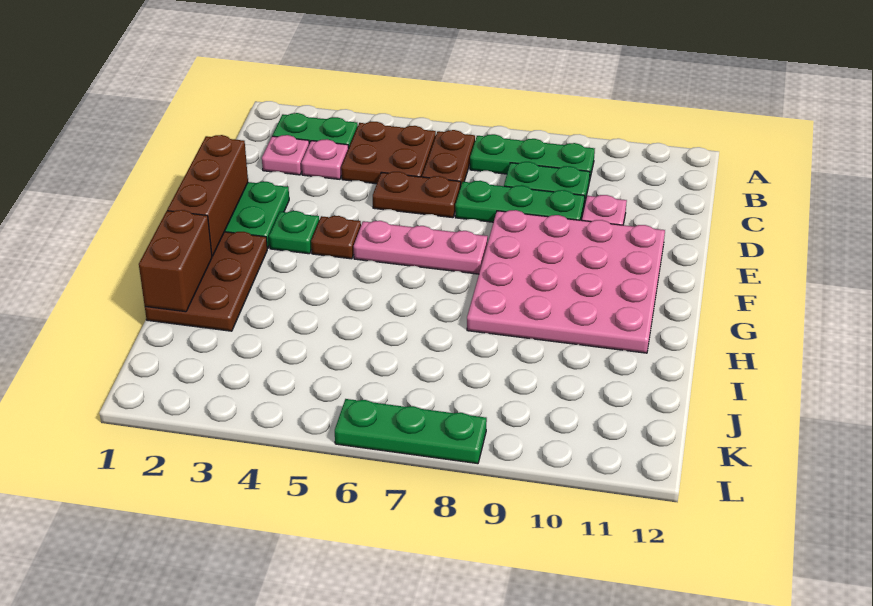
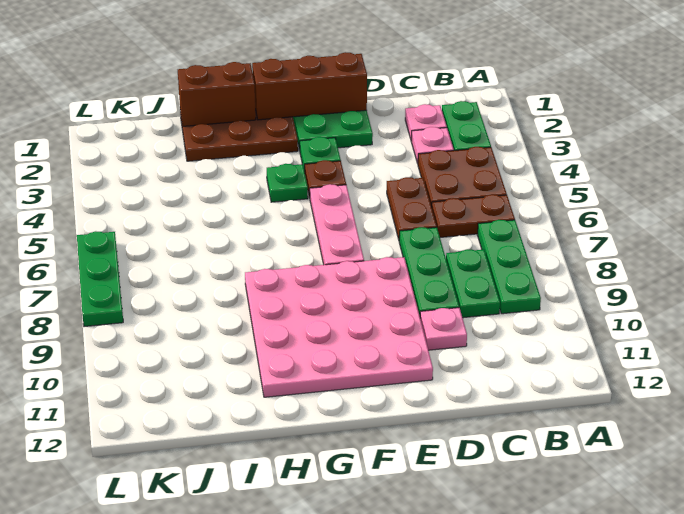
none -> green 1x1 plate [267,164,308,202]

